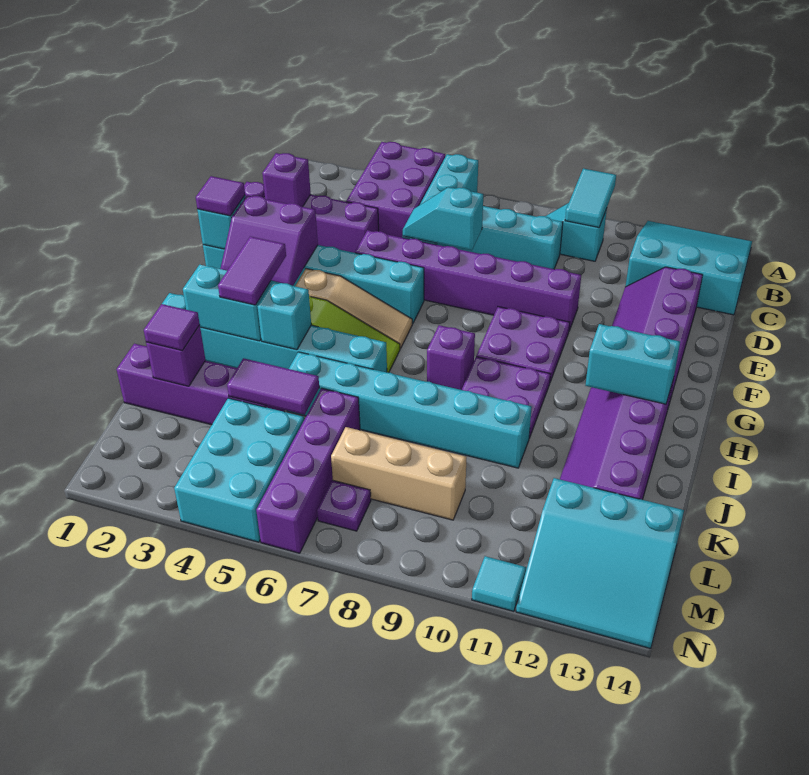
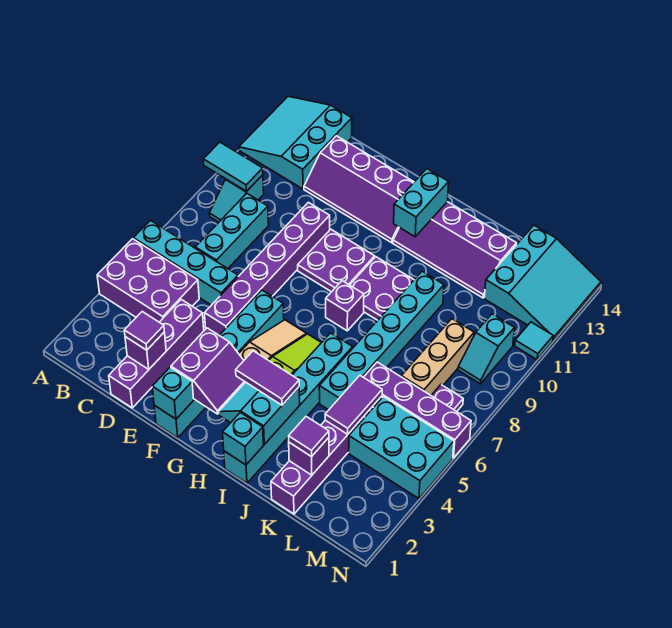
cyan 1x2 slope [403,187,483,250] -> cyan 1x2 slope moved to [458,314,514,384]
purple 1x1 tile [196,176,245,216] -> purple 1x1 tile moved to [124,312,164,350]
cyan 1x1 brick [257,282,311,350] -> cyan 1x1 brick moved to [223,413,264,465]

